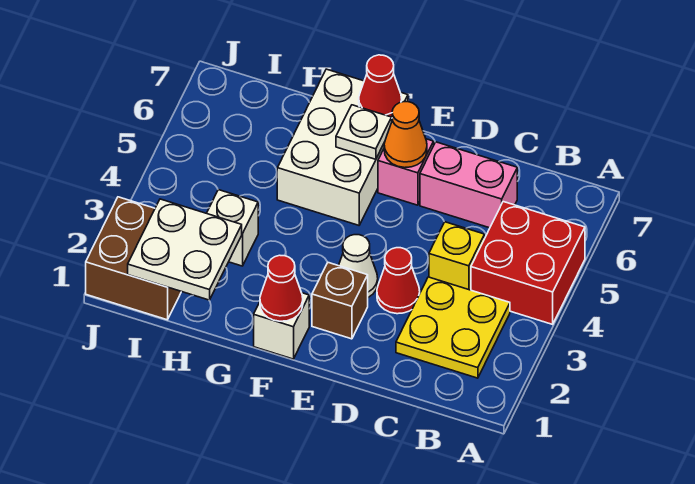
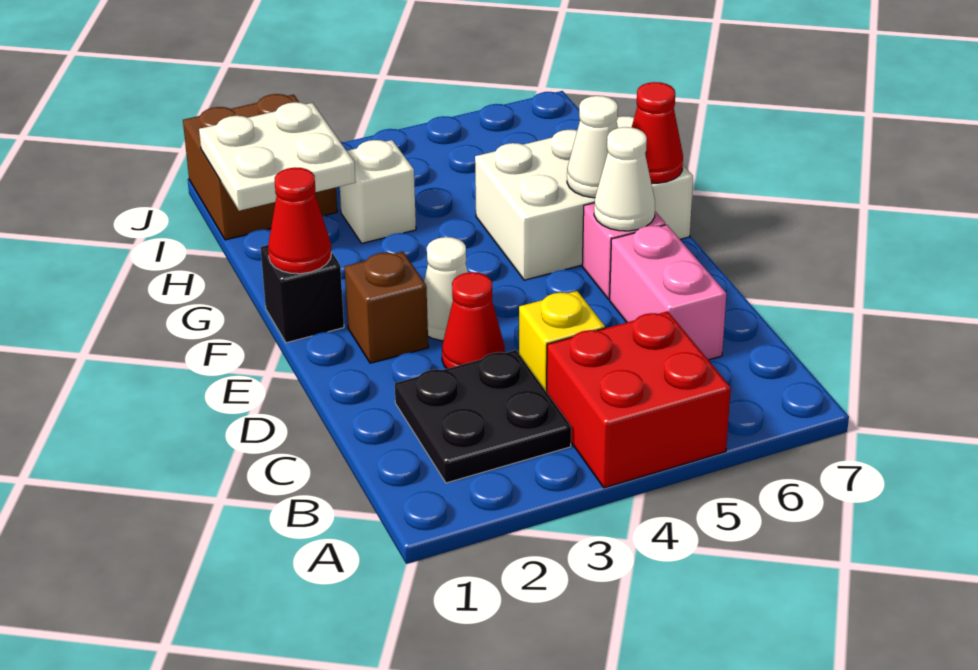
yellow 2x2 plate [396,277,510,378] -> black 2x2 plate [395,350,571,483]
orange 1x1 cone [384,102,427,168] -> white 1x1 cone [594,127,655,231]
white 1x1 brick [254,293,309,359] -> black 1x1 brick [261,245,344,343]
white 1x1 plate [336,105,392,159] -> white 1x1 cone [567,96,618,198]

